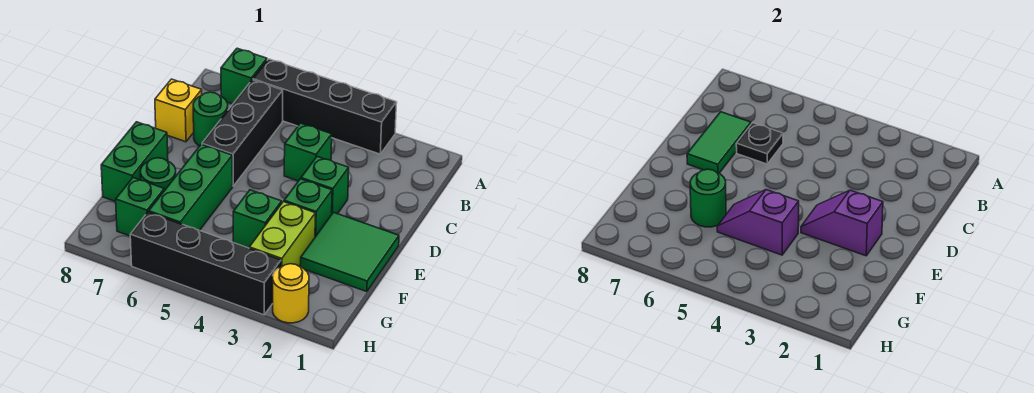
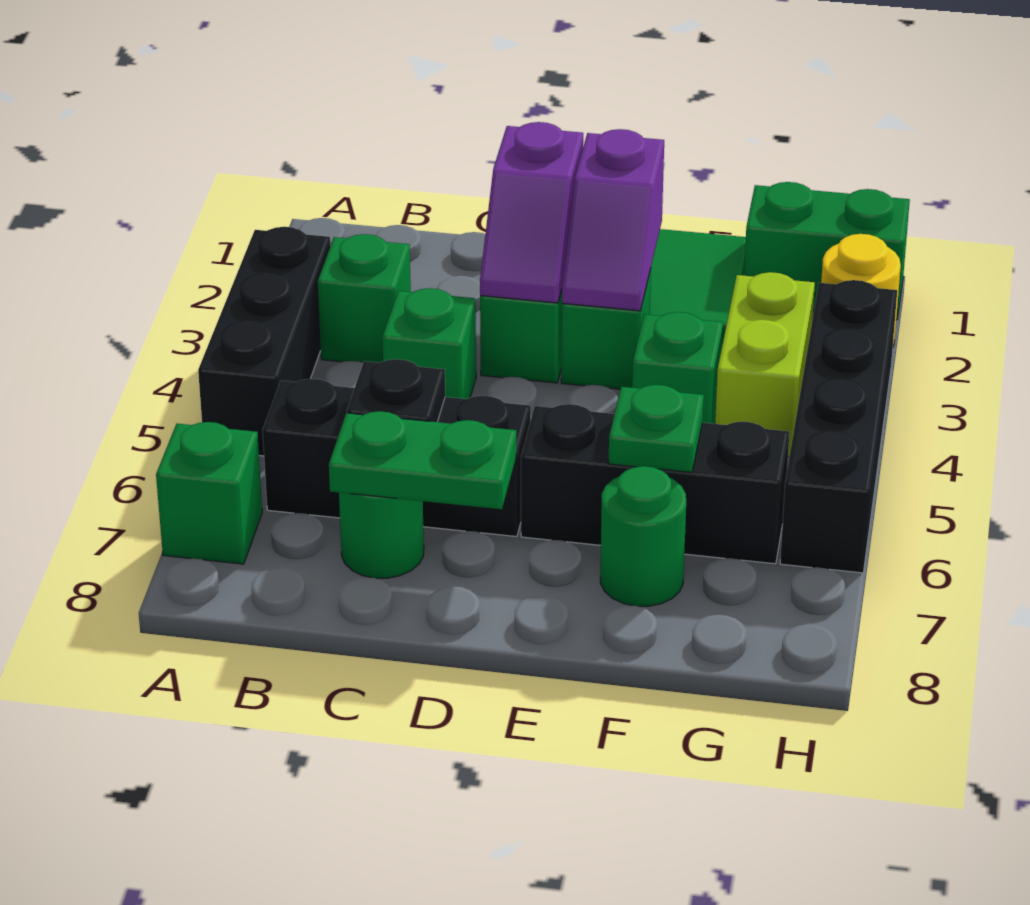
black 1x4 brick [253,59,397,154] -> black 1x3 brick [198,227,330,456]
green 1x2 tile [687,112,751,173] -> green 1x2 plate [329,411,516,509]
yellow 1x1 brick [155,79,202,142] -> none
green 1x3 brick [149,144,233,231] -> black 1x3 brick [521,404,789,564]
green 1x2 brick [101,122,168,202] -> green 1x2 brick moved to [744,182,910,320]
lime 1x2 brick [249,202,315,267] -> lime 1x2 brick turned to [715,272,815,457]
purple 1x2 slope [717,190,799,255] -> purple 1x2 slope moved to [480,122,583,303]
green 1x1 round brick [690,169,726,227] -> green 1x1 plate [609,385,704,472]
green 1x1 brick [116,178,164,236] -> green 1x1 brick moved to [318,234,411,363]

